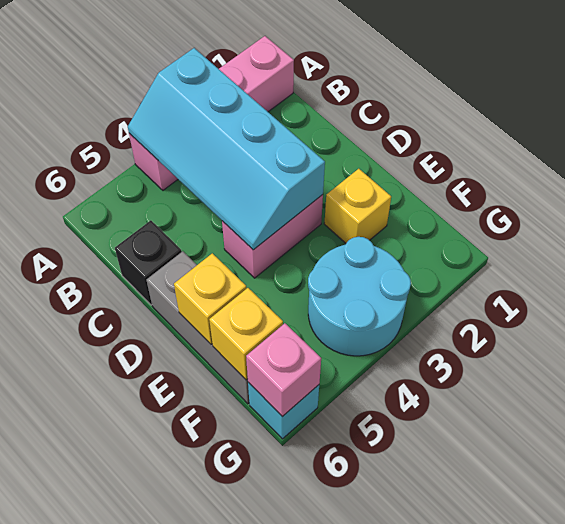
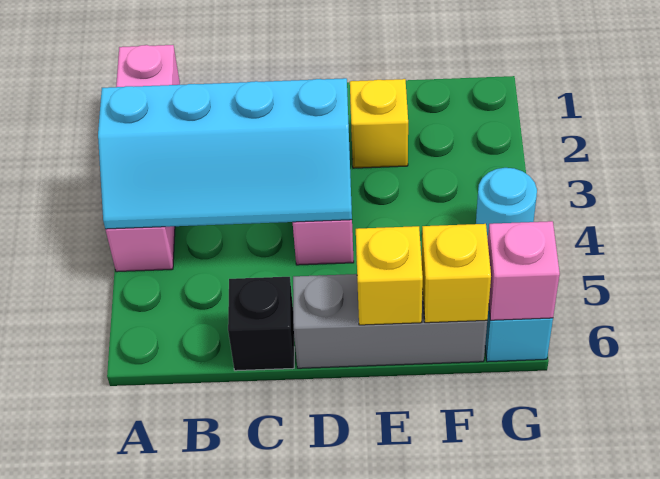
cyan 2x2 round brick [308,237,411,356] -> cyan 1x1 round brick [476,168,537,239]

